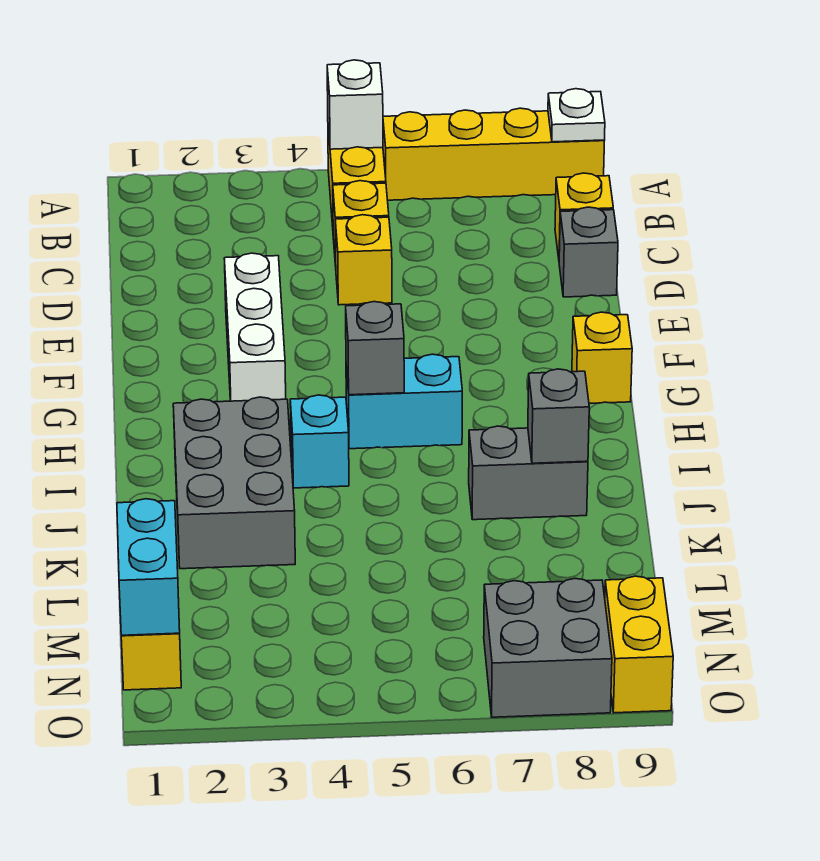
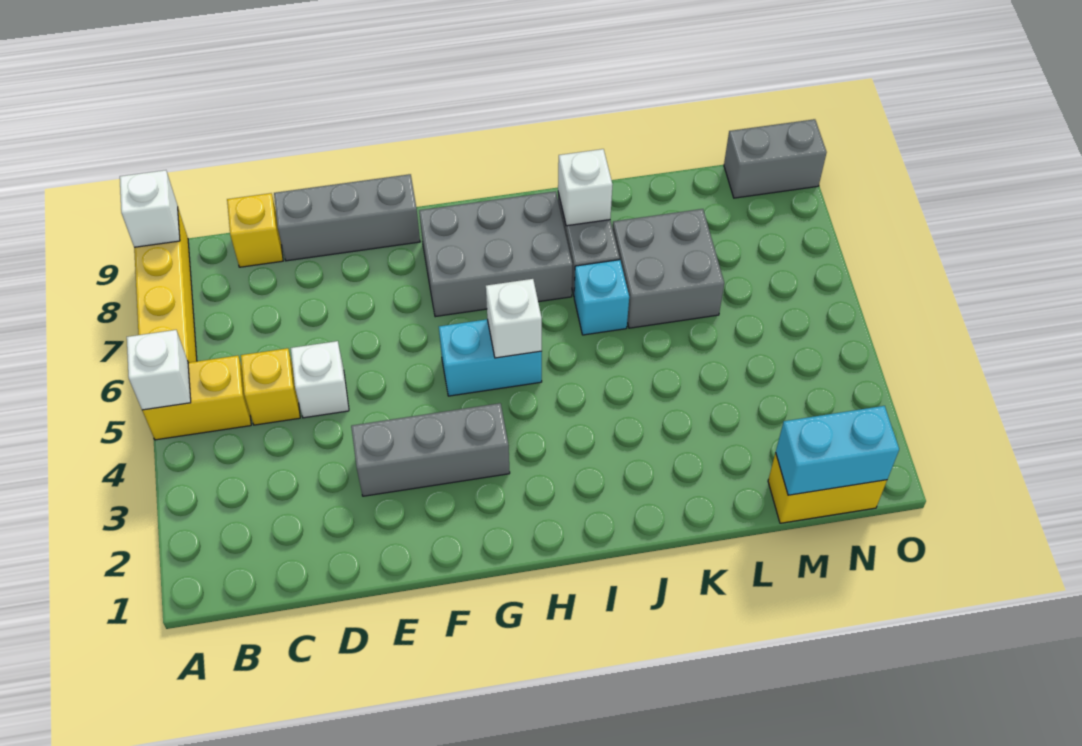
white 1x1 plate [548,89,605,142] -> white 1x1 brick [120,170,180,247]
yellow 1x1 brick [335,215,392,305] -> white 1x1 brick [291,341,349,418]
grey 1x1 brick [559,207,618,297] -> grey 1x3 brick [274,174,420,261]
white 1x3 brick [224,253,286,401] -> grey 1x3 brick [351,403,510,496]
yellow 1x1 brick [572,312,632,403] -> none
cyan 1x2 brick [346,354,462,449] -> cyan 1x2 brick turned to [439,319,542,396]
grey 1x1 brick [346,302,404,395] -> white 1x1 brick [486,279,542,358]
grey 2x3 brick [173,397,295,569] -> grey 2x3 brick moved to [419,191,572,317]
cyan 1x1 brick [290,395,349,488] -> cyan 1x1 brick moved to [574,260,629,335]
grey 1x1 brick [528,369,589,463] -> white 1x1 brick [558,149,613,226]
grey 2x2 brick [484,578,612,717] -> grey 2x2 brick moved to [613,209,724,328]
yellow 1x2 brick [605,576,673,713] -> grey 1x2 brick [724,119,827,198]

